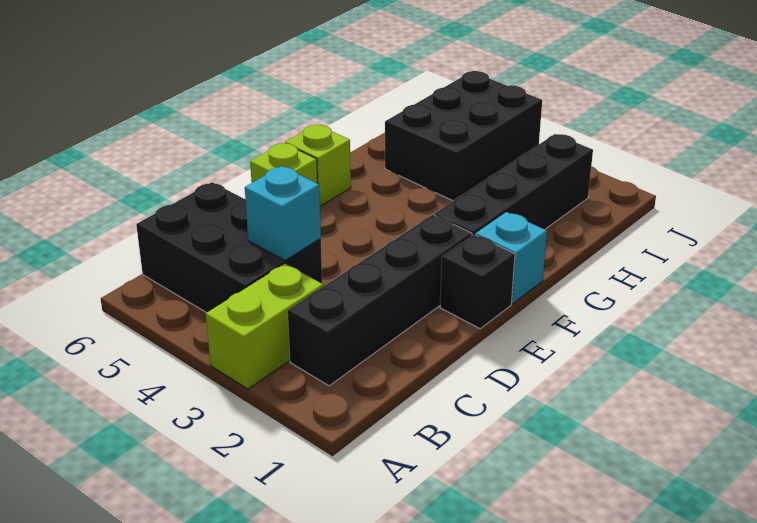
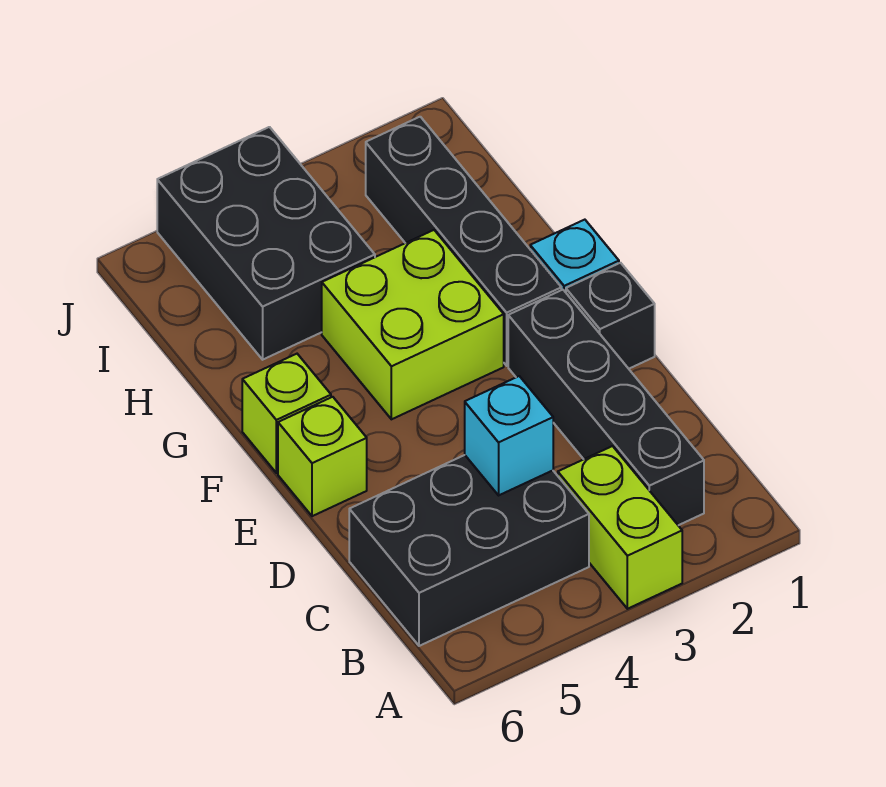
none -> lime 2x2 brick [322,230,504,419]

